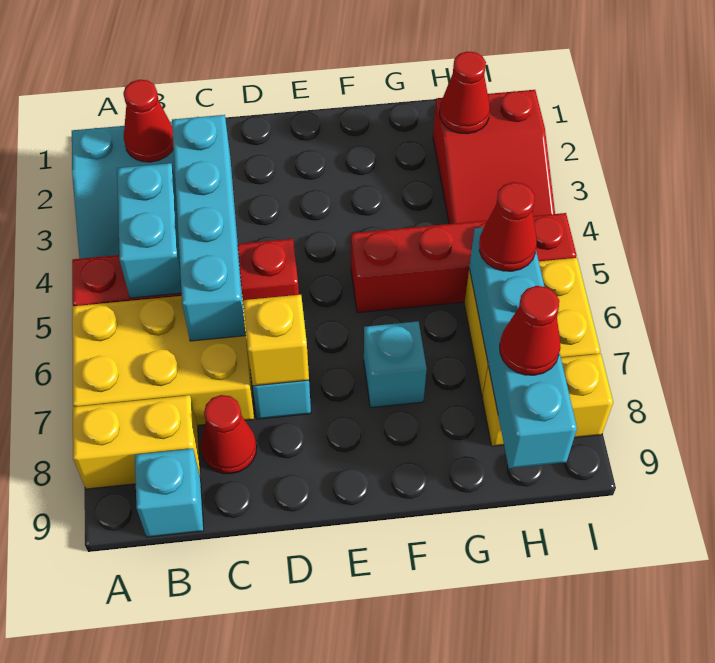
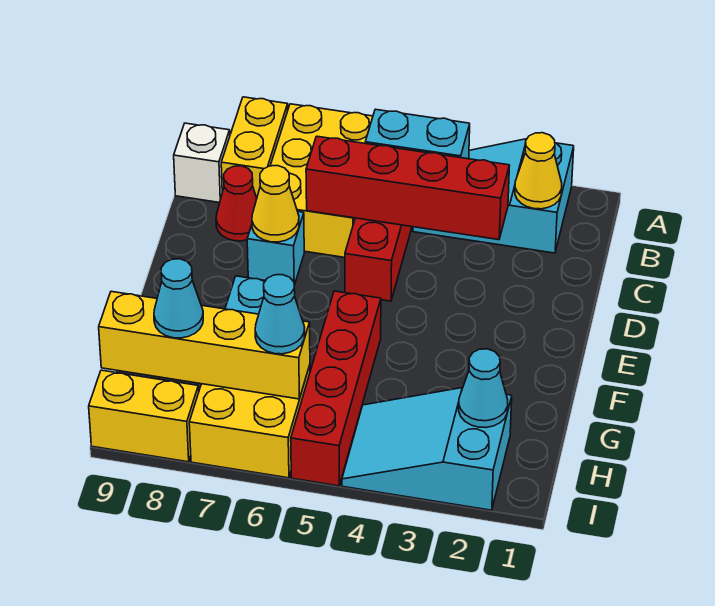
red 1x1 cone [123,80,173,162] -> yellow 1x1 cone [515,133,562,209]
cyan 1x1 brick [135,449,204,537] -> white 1x1 brick [174,123,230,203]
cyan 1x4 brick [172,115,245,341] -> red 1x4 brick [306,136,510,240]
yellow 1x1 brick [243,295,309,386] -> yellow 1x1 cone [252,166,299,242]
red 2x3 slope [433,90,555,224] -> cyan 2x3 slope [342,388,512,510]
red 1x1 cone [440,51,490,134] -> cyan 1x1 cone [459,349,508,428]
cyan 1x4 brick [469,227,577,468] -> yellow 1x4 brick [99,291,310,399]
red 1x1 cone [479,182,537,271] -> cyan 1x1 cone [255,275,305,354]
yellow 1x2 brick [482,354,613,446] -> yellow 1x2 brick turned to [89,370,199,462]
red 1x1 cone [500,286,560,375] -> cyan 1x1 cone [154,259,203,338]

